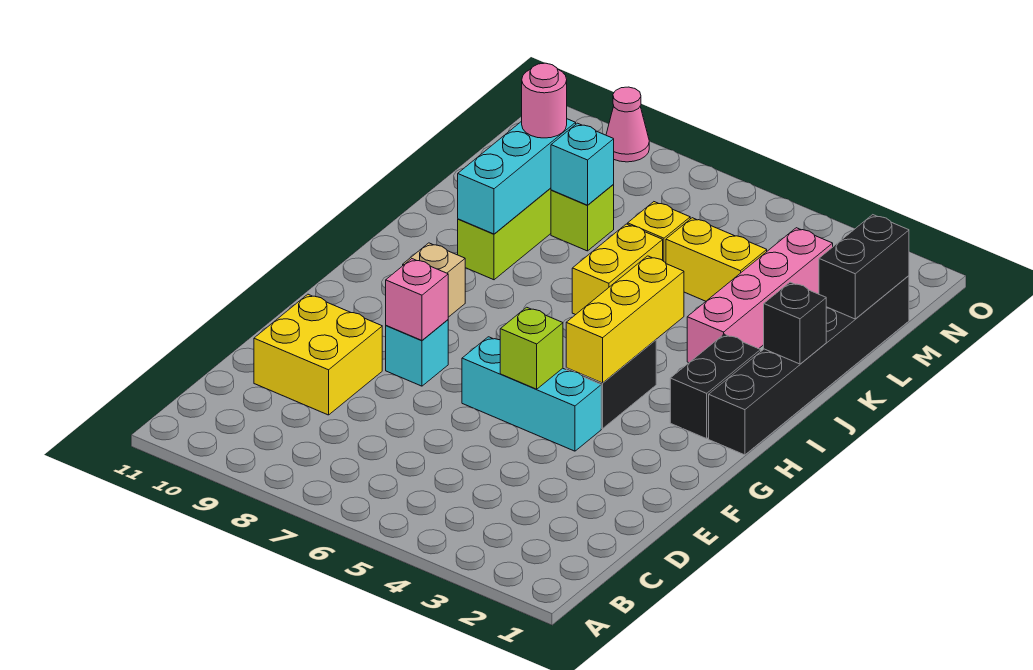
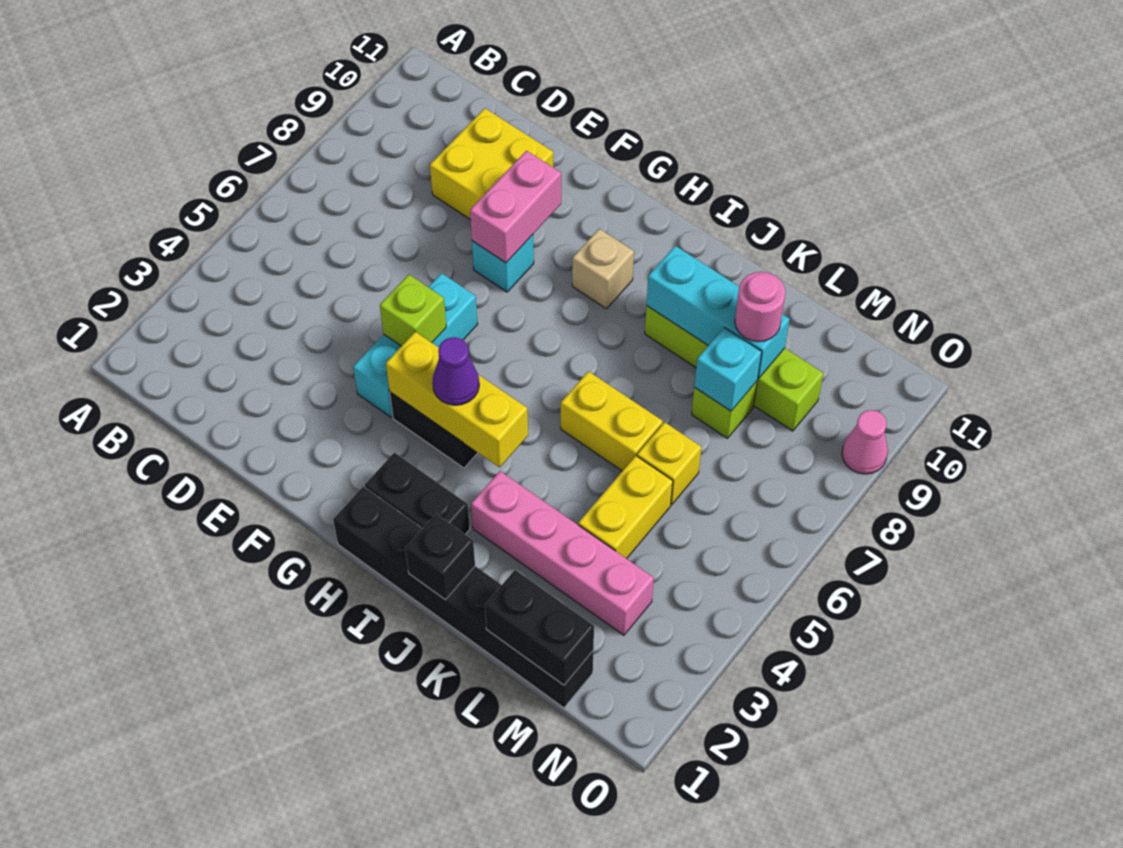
pink 1x1 brick [386,259,448,340] -> pink 1x2 brick [470,151,561,263]
none -> purple 1x1 cone [432,337,479,405]

